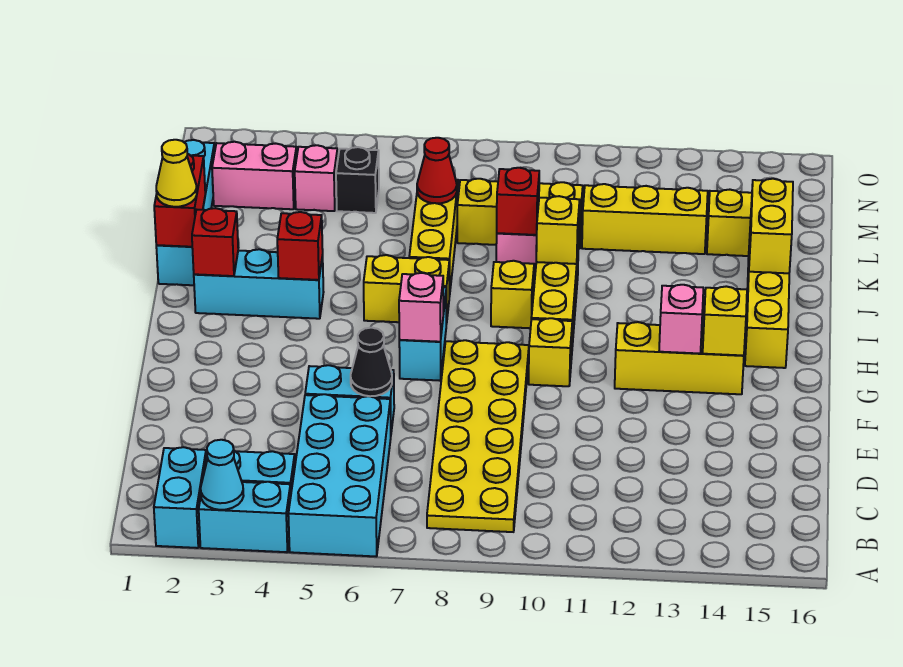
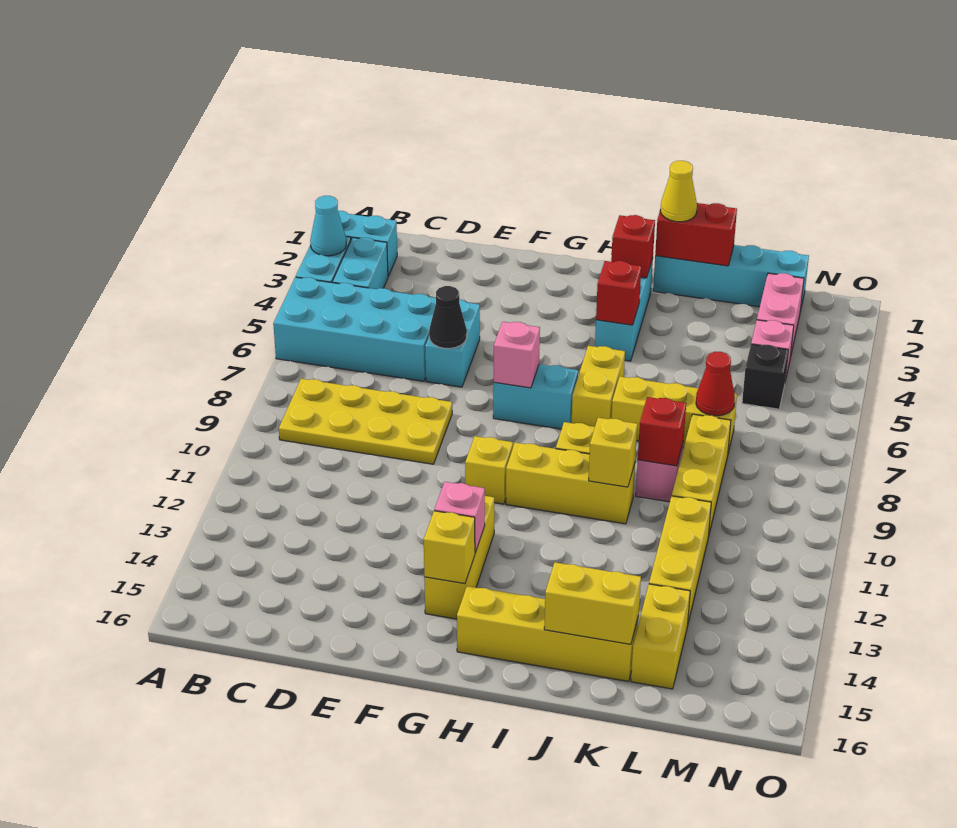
yellow 2x6 plate [427,340,529,532] -> yellow 2x4 plate [279,379,452,464]

